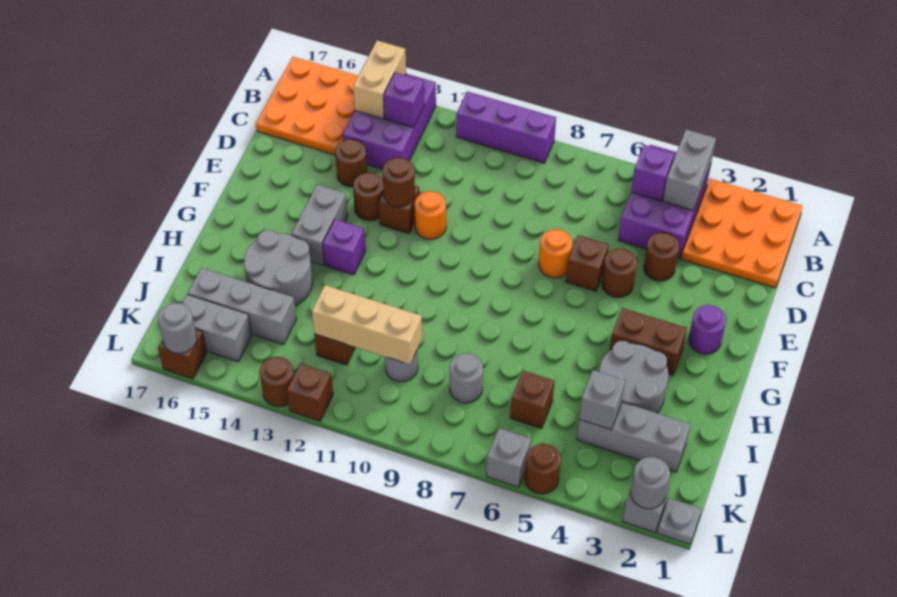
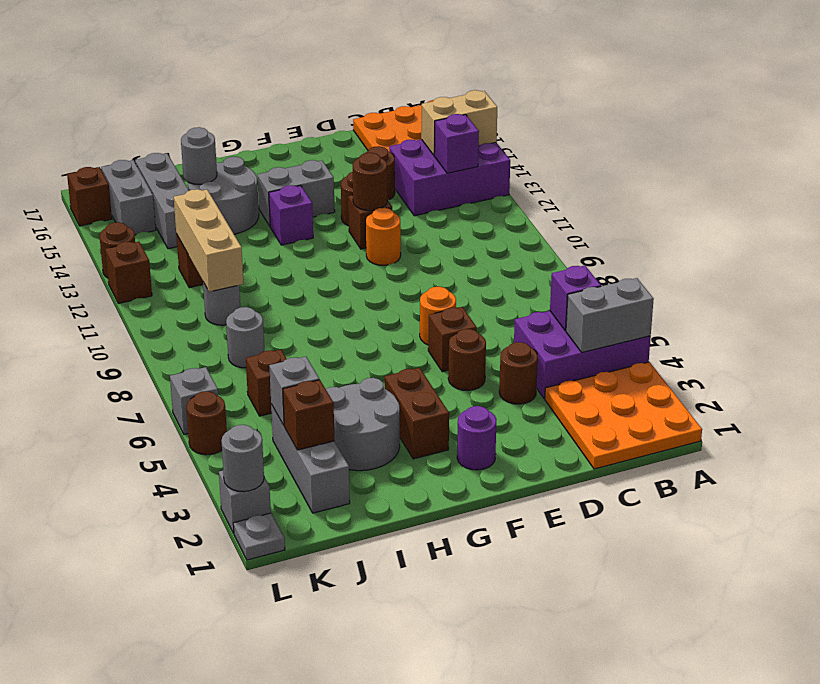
purple 1x3 brick [456,91,556,163] -> none
none -> brown 1x1 brick [283,380,335,450]
grey 1x1 round brick [158,303,197,353] -> grey 1x1 round brick moved to [181,127,217,184]

